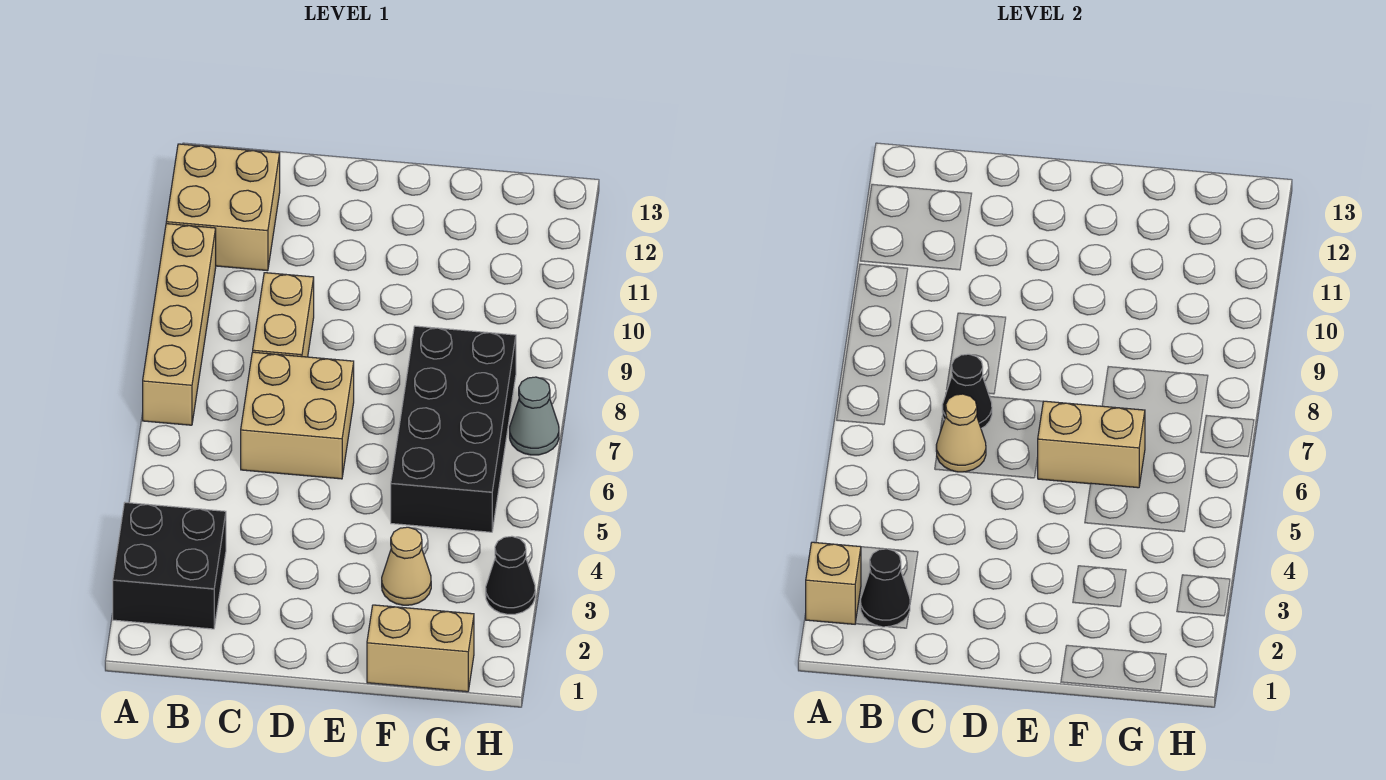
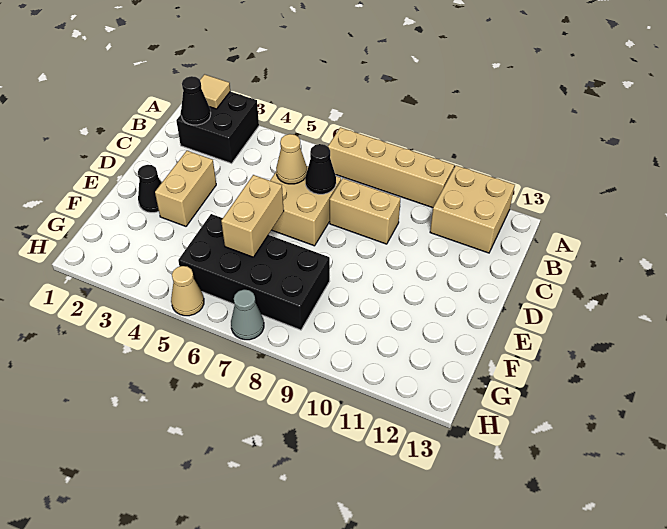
tan 1x1 brick [806,542,861,624] -> tan 1x1 tile [200,74,230,109]
tan 1x2 brick [367,605,474,692] -> tan 1x2 brick moved to [155,151,216,226]
tan 1x1 cone [382,527,431,605] -> tan 1x1 cone moved to [171,266,204,316]
black 1x1 cone [486,536,535,614] -> black 1x1 cone moved to [138,165,161,213]

